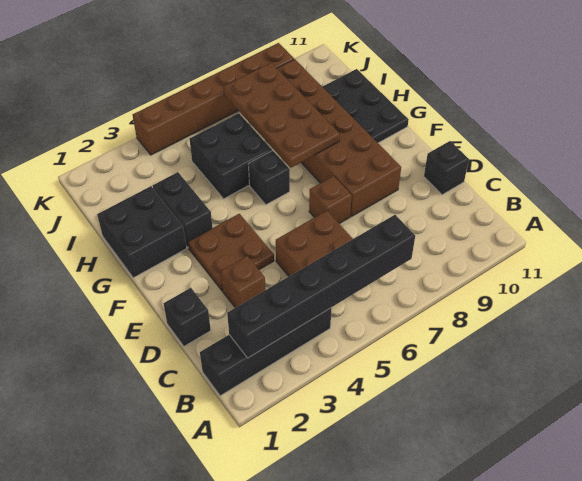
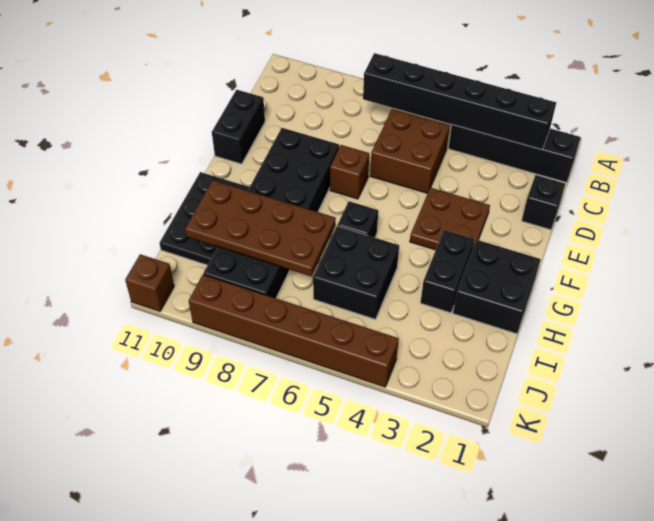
brown 1x1 brick [221,256,265,308] -> brown 1x1 brick moved to [125,254,174,311]
black 1x1 brick [424,141,469,195] -> black 1x2 brick [212,90,265,164]
brown 2x6 brick [277,59,401,217] -> black 2x6 brick [203,128,339,298]
brown 2x4 plate [223,63,340,168] -> brown 2x4 plate turned to [185,180,336,276]

